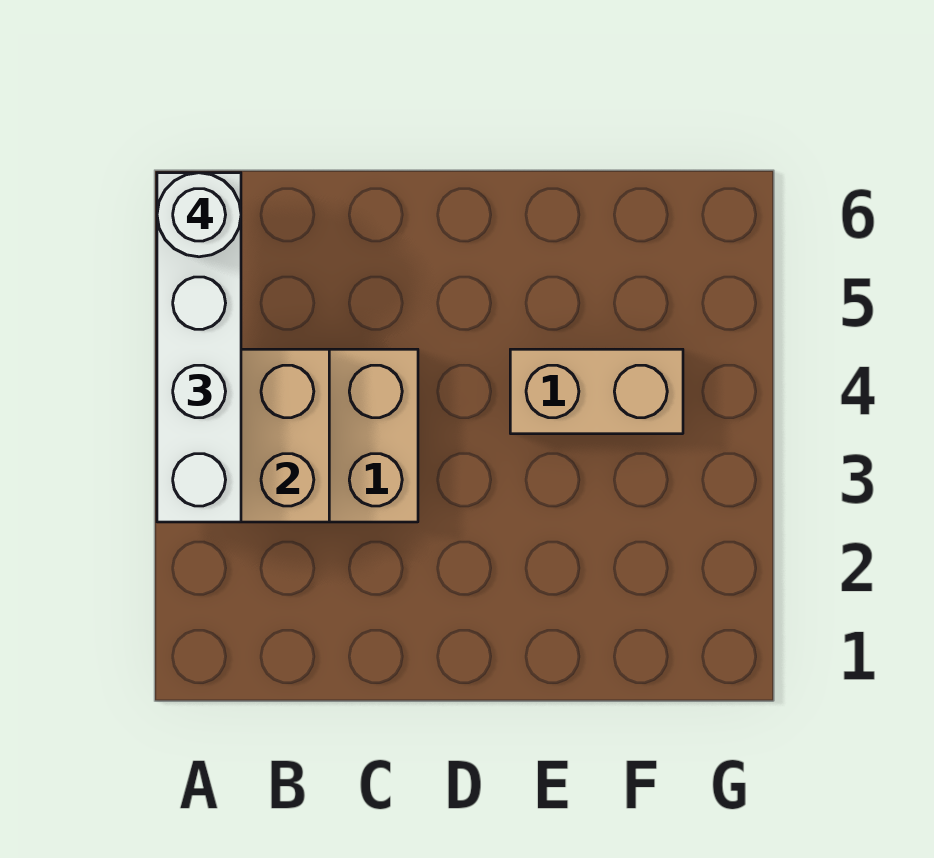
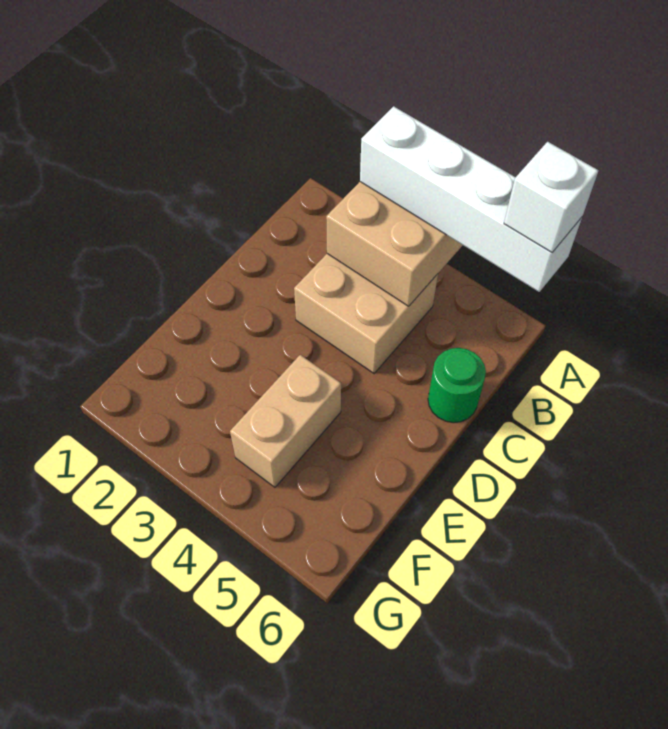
white 1x1 round brick [157,173,241,257] -> white 1x1 brick [504,142,599,252]
none -> green 1x1 round brick [428,348,486,423]

